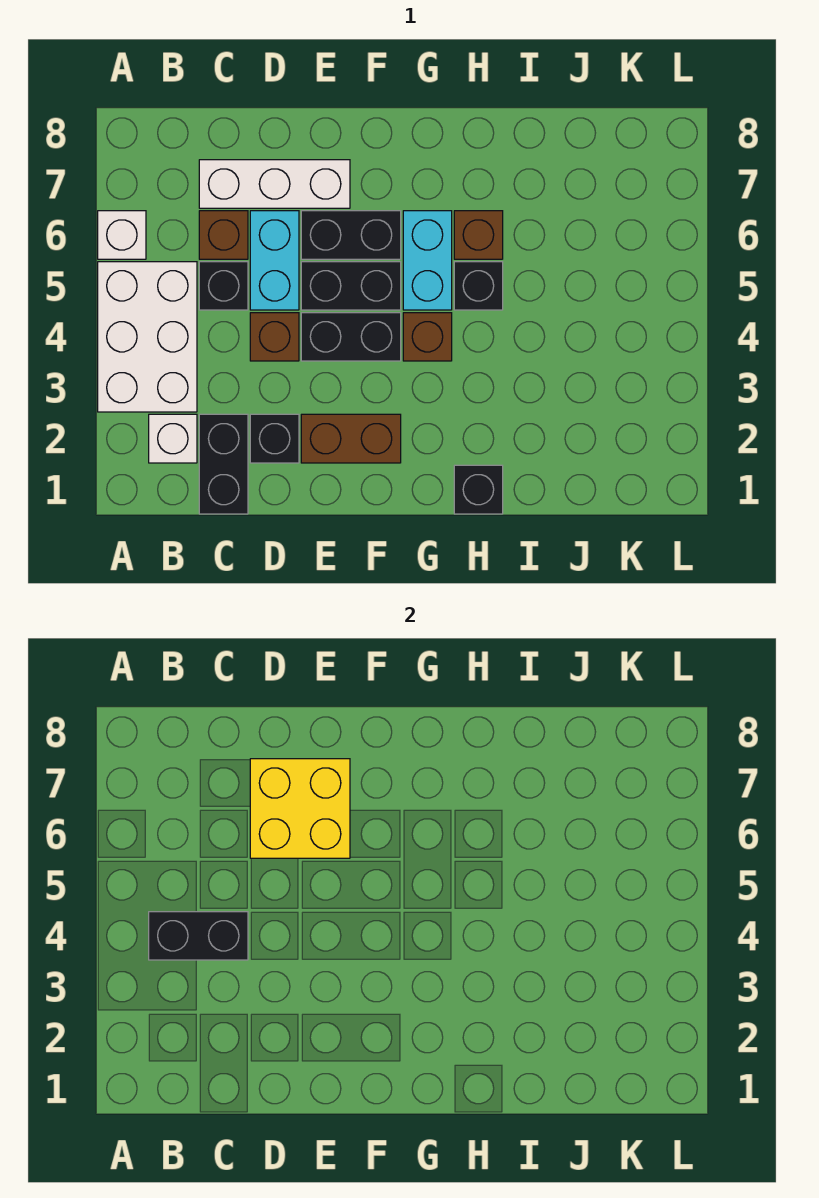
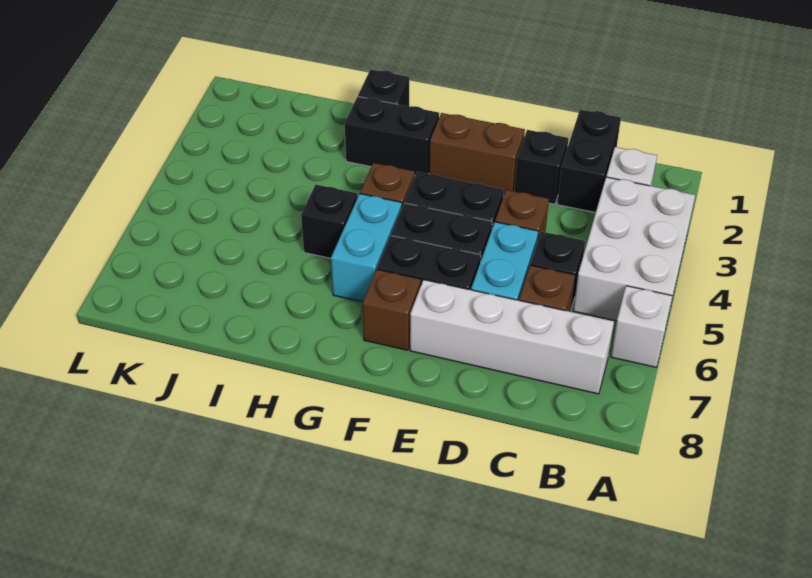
black 1x2 brick [149,912,248,960] -> black 1x2 brick moved to [345,97,439,175]
white 1x3 brick [199,160,350,208] -> white 1x4 brick [410,280,614,394]
yellow 2x2 brick [250,759,350,858] -> none
brown 1x1 brick [454,211,503,259] -> brown 1x1 brick moved to [363,270,421,350]

